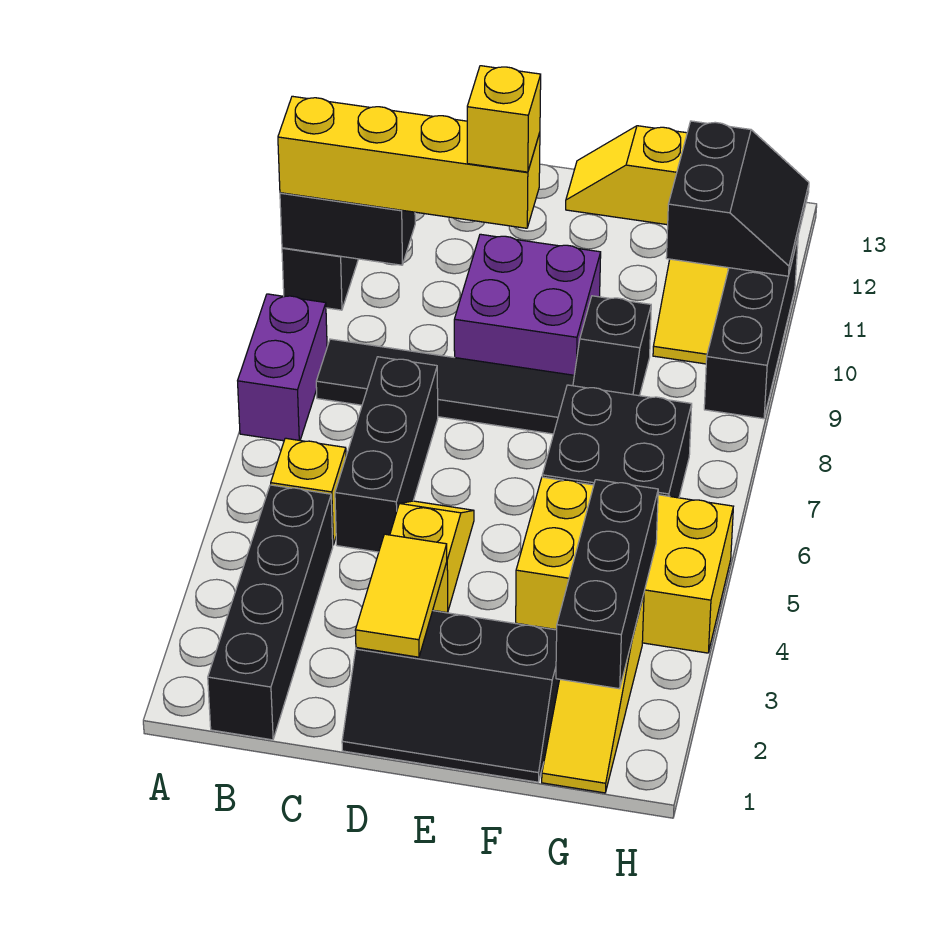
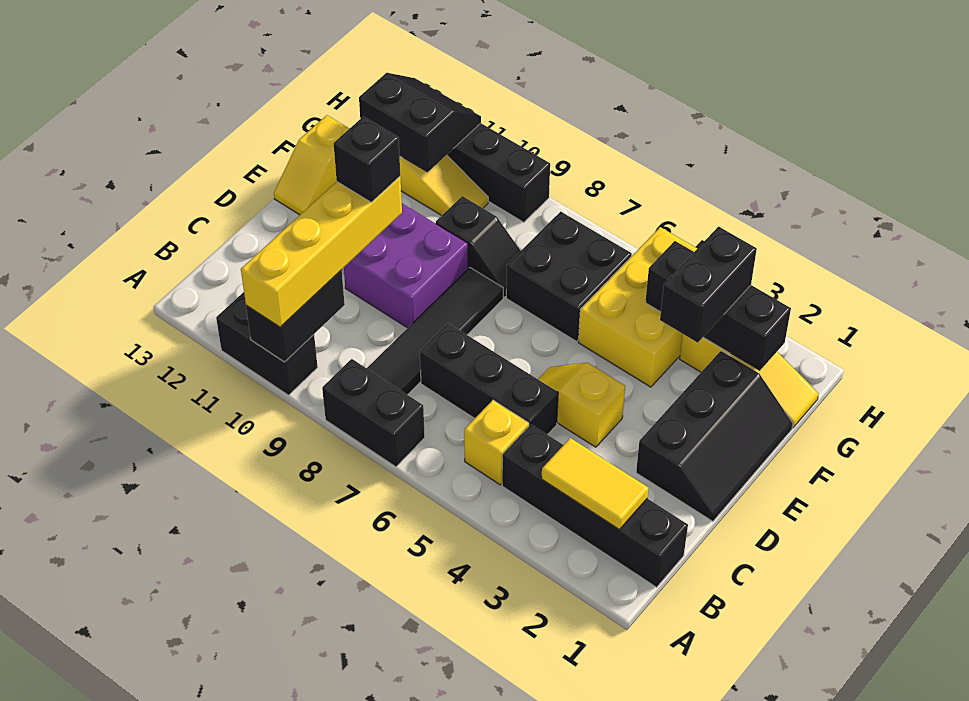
purple 1x2 brick [238,294,327,441] -> black 1x2 brick [322,359,425,467]
yellow 1x2 tile [355,534,447,657] -> yellow 1x2 tile moved to [542,438,648,529]
yellow 1x1 brick [467,66,541,172] -> black 1x1 brick [333,117,400,202]
none -> black 1x2 brick [660,227,757,343]

